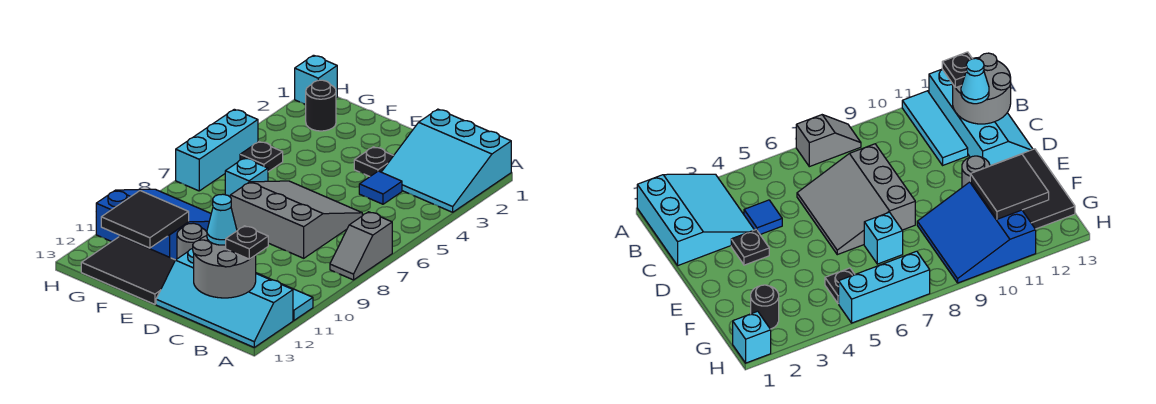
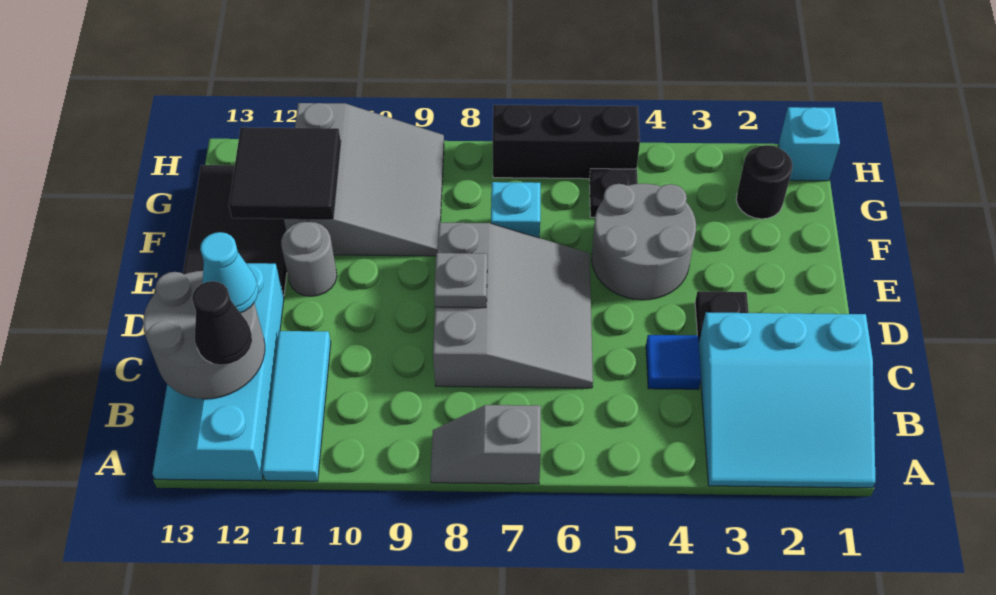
cyan 3x3 slope [382,109,511,212] -> cyan 3x3 slope turned to [699,312,875,488]
black 1x1 plate [226,226,268,259] -> black 1x1 cone [192,281,252,365]
none -> grey 1x1 plate [434,253,487,308]
none -> grey 2x2 round brick [592,184,696,300]
blue 3x3 slope [96,189,211,260] -> grey 3x3 slope [284,103,444,256]
cyan 1x3 brick [176,109,258,191] -> black 1x3 brick [493,105,640,179]

